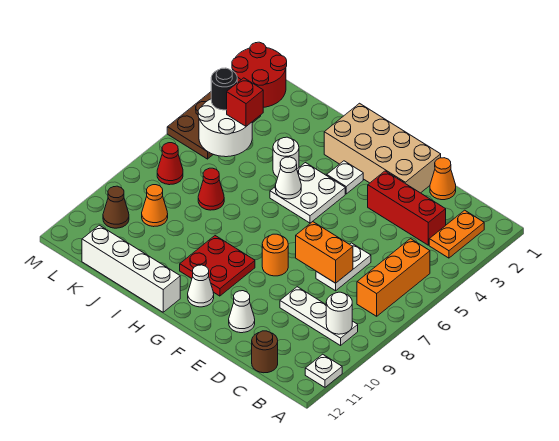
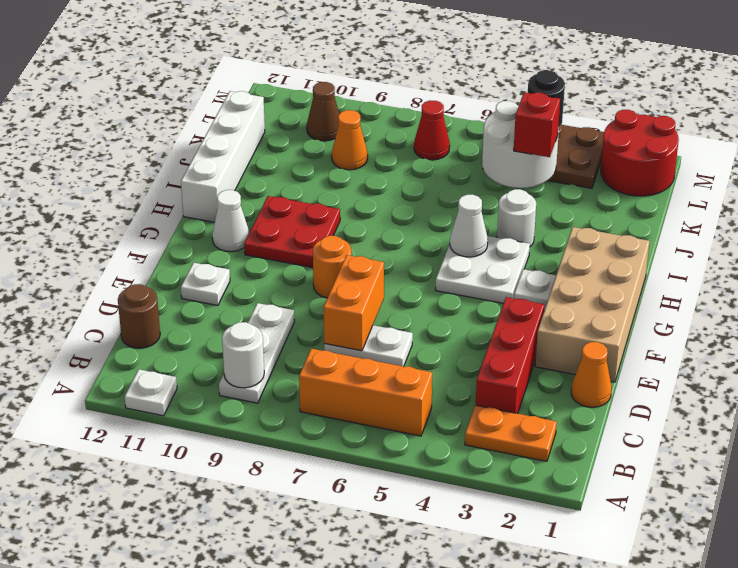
white 1x1 cone [229,291,255,333] -> white 1x1 plate [181,263,230,306]
red 1x1 cone [198,168,224,210] -> none

